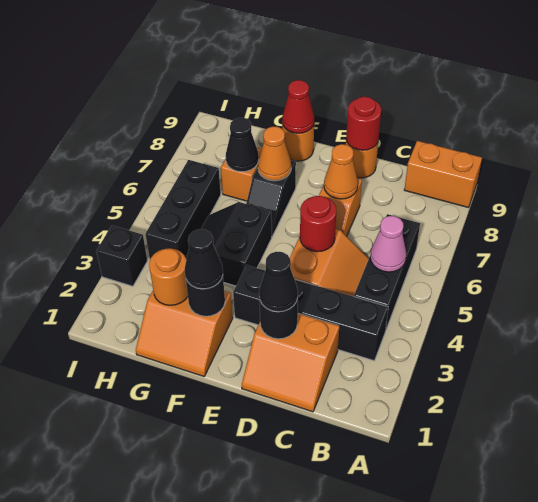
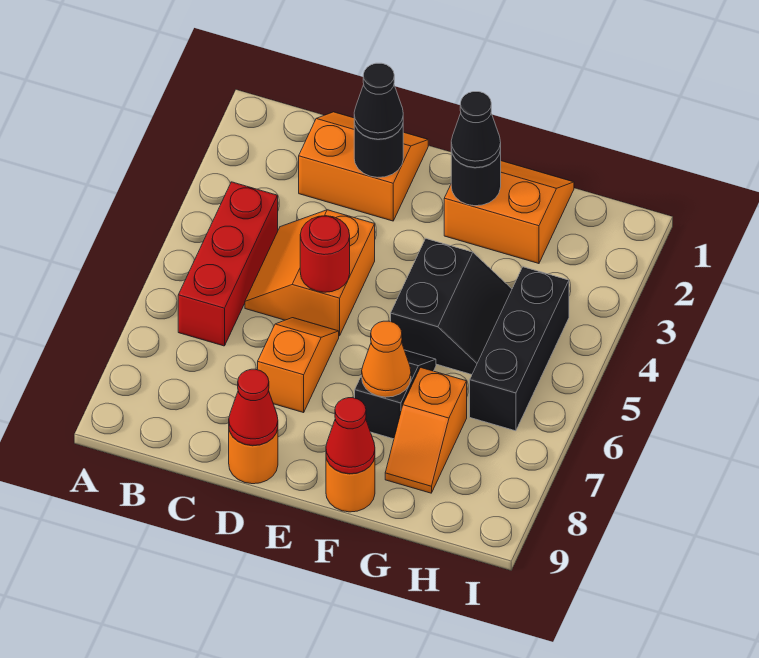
orange 1x2 brick [404,141,482,207] -> none
black 1x4 brick [233,265,388,361] -> none
black 1x3 brick [354,214,420,329] -> red 1x3 brick [178,182,278,346]
pink 1x1 cone [370,216,406,272] -> none
orange 1x1 cone [324,144,358,199] -> none
red 1x1 round brick [346,97,381,150] -> red 1x1 cone [229,369,278,445]
orange 1x1 round brick [149,248,188,305] -> none
black 1x1 cone [226,118,259,172] -> none
black 1x1 brick [96,226,147,286] -> none

